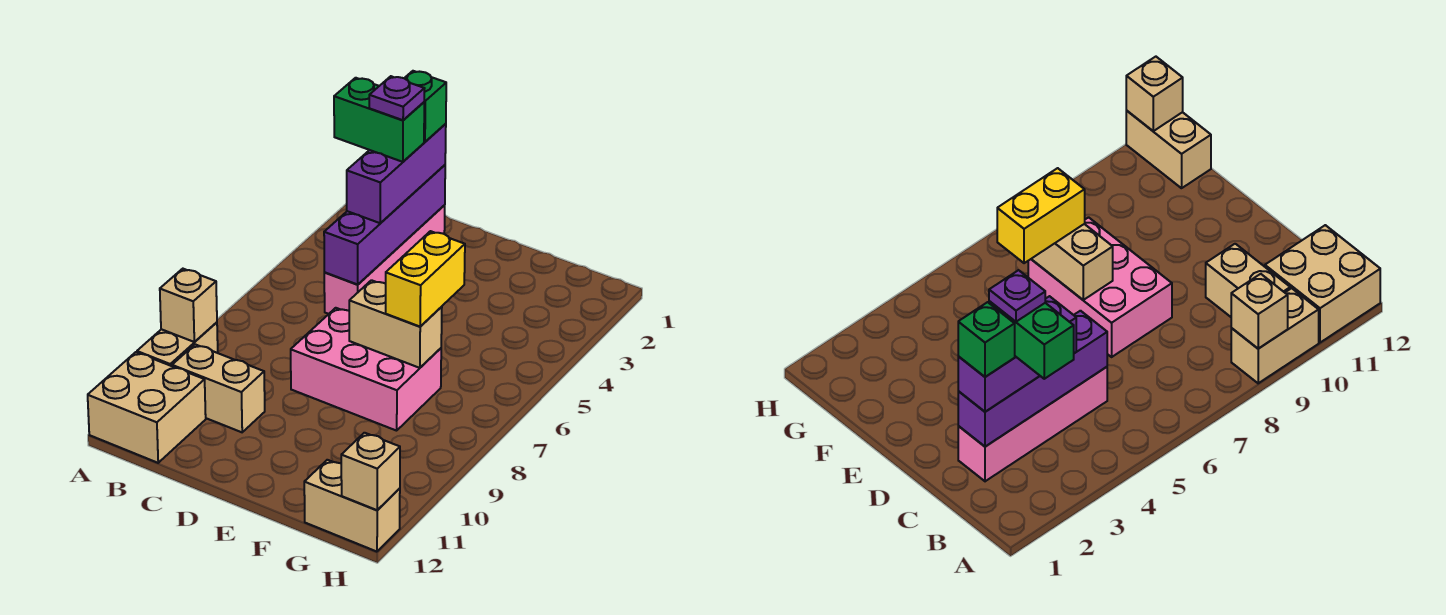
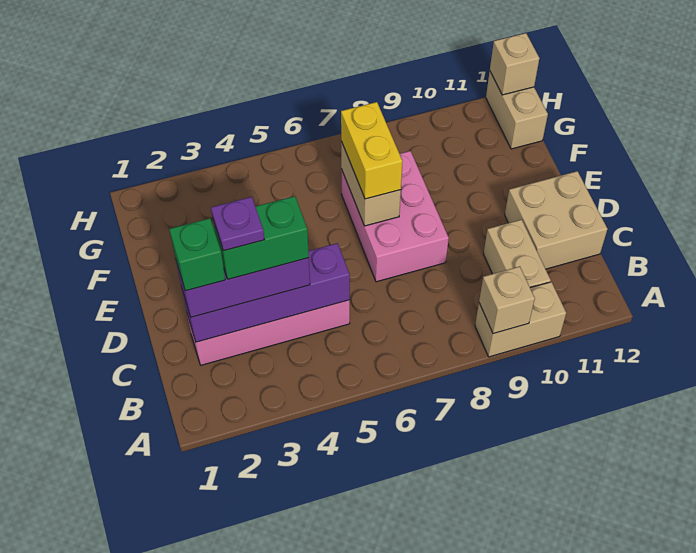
tan 2x2 brick [88,352,206,463] -> tan 2x2 brick moved to [505,171,607,269]
green 1x2 brick [334,78,424,162] -> green 1x2 brick turned to [213,196,309,279]
yellow 1x2 brick [386,231,465,326] -> yellow 1x2 brick turned to [341,102,403,199]

